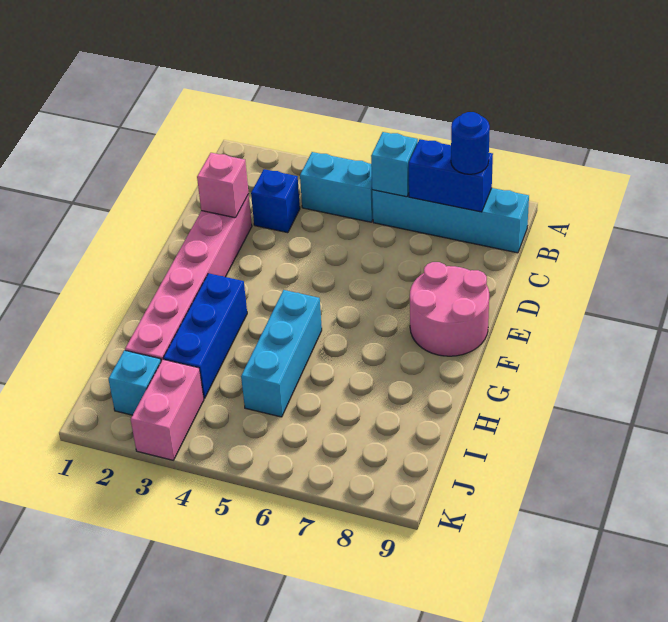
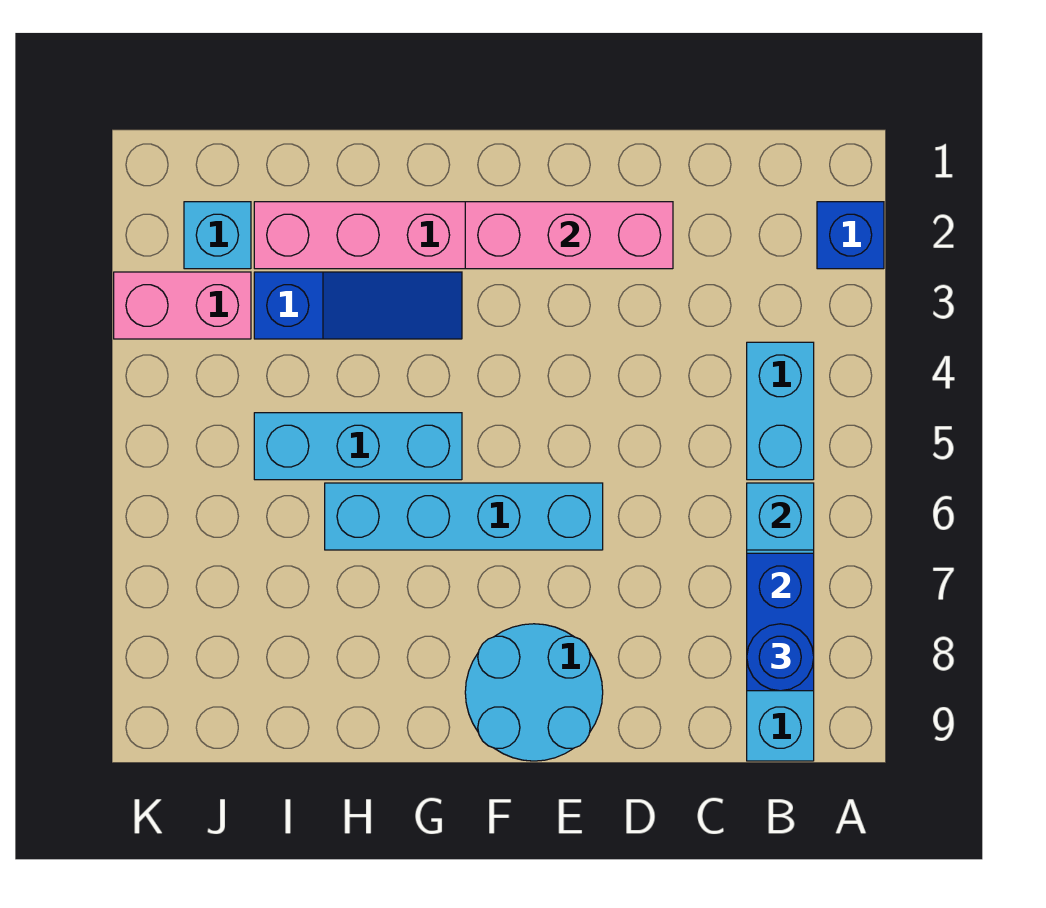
blue 1x1 brick [251,169,300,233] -> blue 1x1 brick moved to [817,202,884,269]
pink 1x1 brick [197,153,249,218] -> pink 1x3 brick [465,202,673,269]
none -> cyan 1x4 brick [325,483,603,550]
pink 2x2 round brick [410,262,489,356] -> cyan 2x2 round brick [465,624,603,761]
blue 1x3 brick [163,273,247,399] -> blue 1x3 slope [254,272,462,339]

